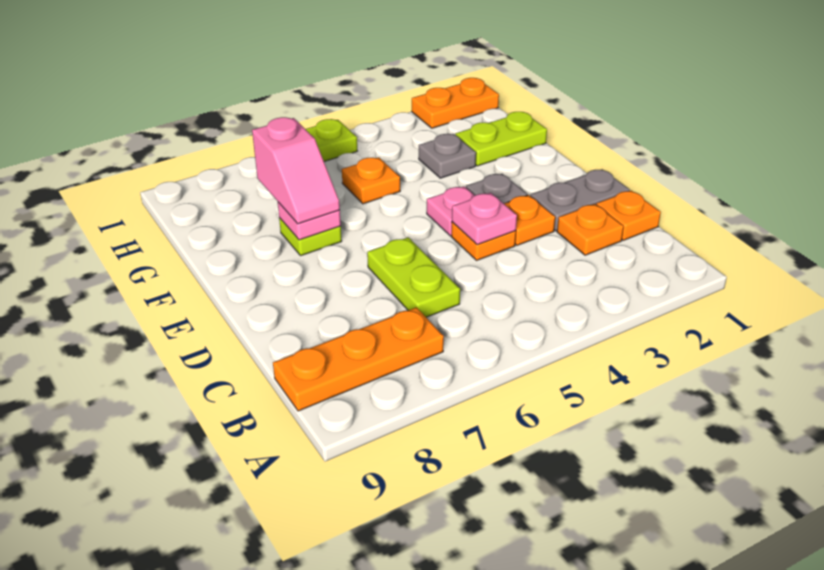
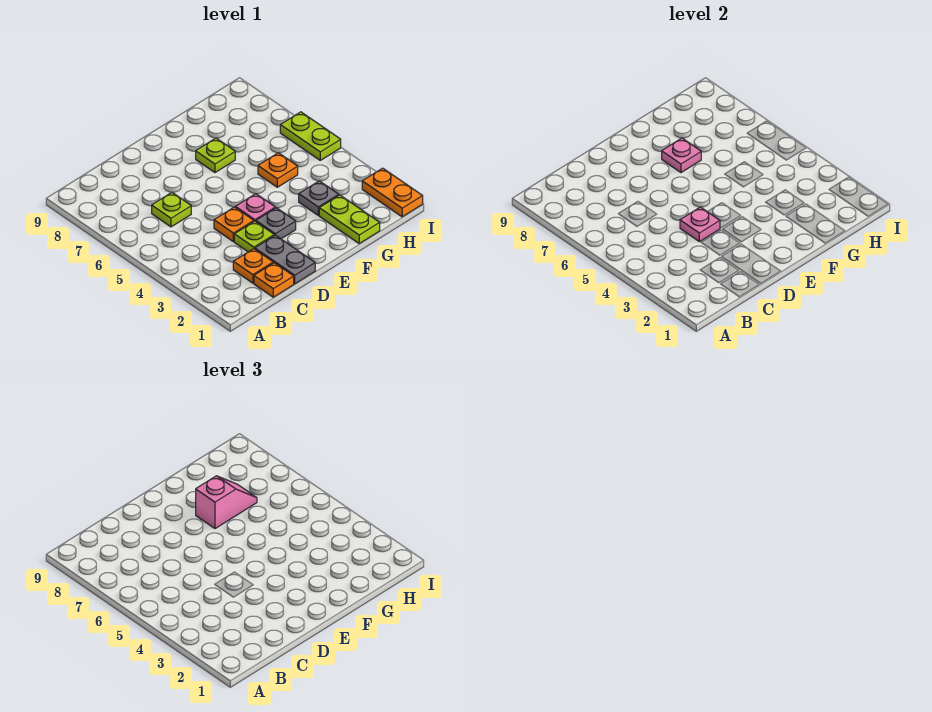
orange 1x3 plate [273,307,444,411] -> none
lime 1x2 plate [367,237,460,317] -> lime 1x1 plate [152,192,191,227]
orange 1x1 plate [504,195,555,245] -> lime 1x1 plate [234,221,274,252]
pink 1x2 slope [252,117,340,224] -> pink 1x2 slope turned to [196,476,257,529]

